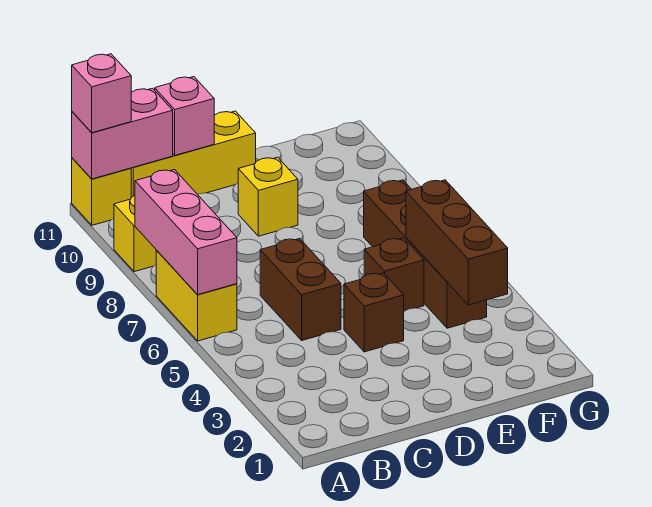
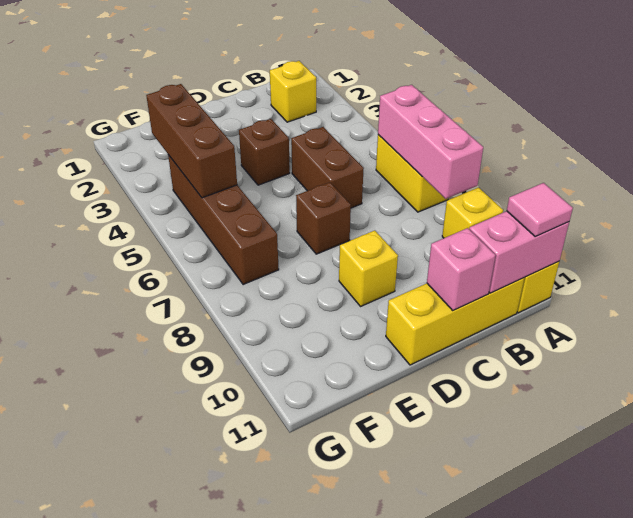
pink 1x1 brick [72,54,131,133] -> pink 1x1 tile [507,183,573,237]
none -> yellow 1x1 brick [270,61,316,122]
brown 1x1 brick [364,238,424,311] -> brown 1x1 brick moved to [296,182,351,254]

